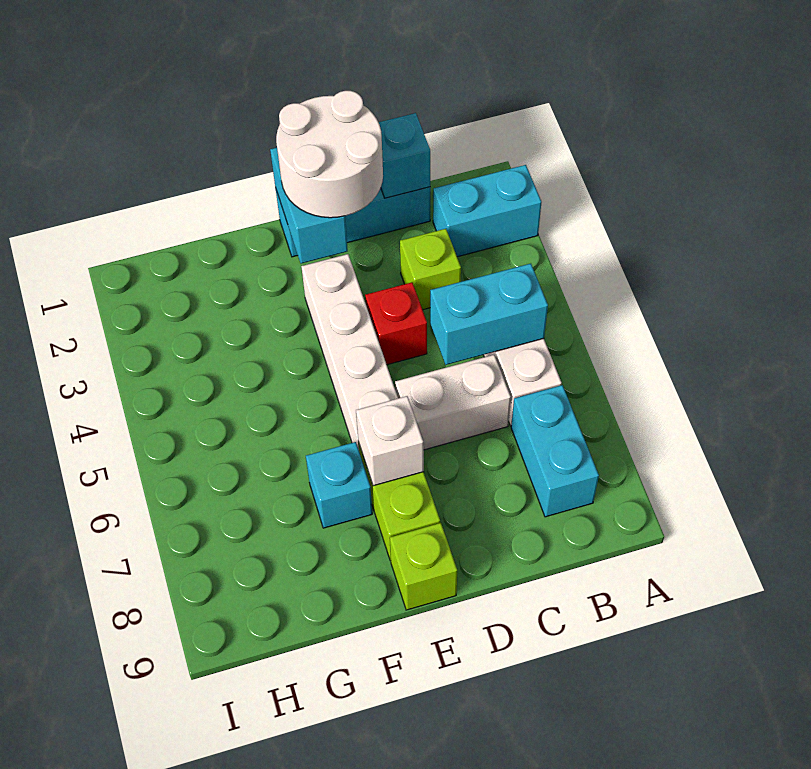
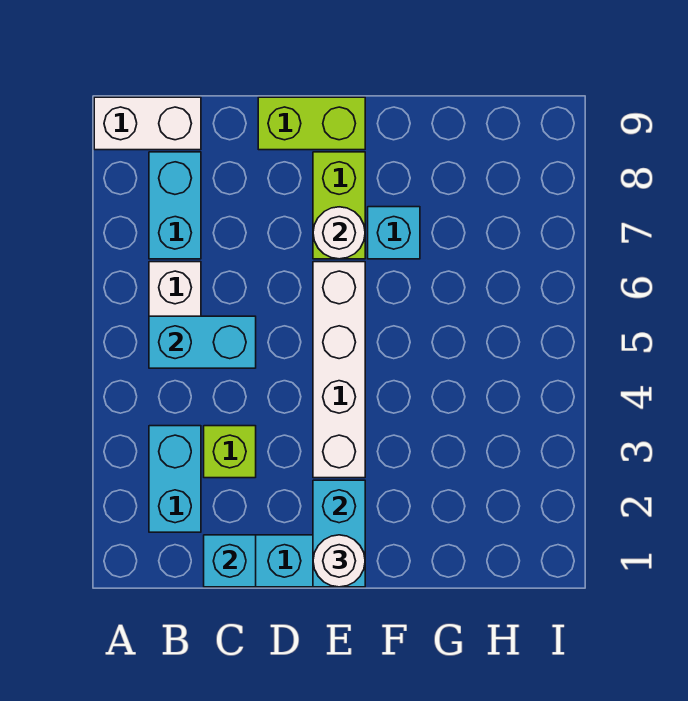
cyan 1x2 brick [433,165,541,257] -> cyan 1x2 brick turned to [149,426,201,532]
white 1x2 brick [395,355,511,450] -> white 1x2 brick moved to [94,97,201,150]
white 2x2 round brick [276,91,383,218] -> white 1x1 round brick [313,535,365,587]
red 1x1 brick [365,282,427,365] -> none
white 1x1 brick [356,396,424,486] -> white 1x1 round brick [313,207,365,259]
lime 1x1 brick [390,523,457,610] -> lime 1x2 brick [258,97,365,150]

